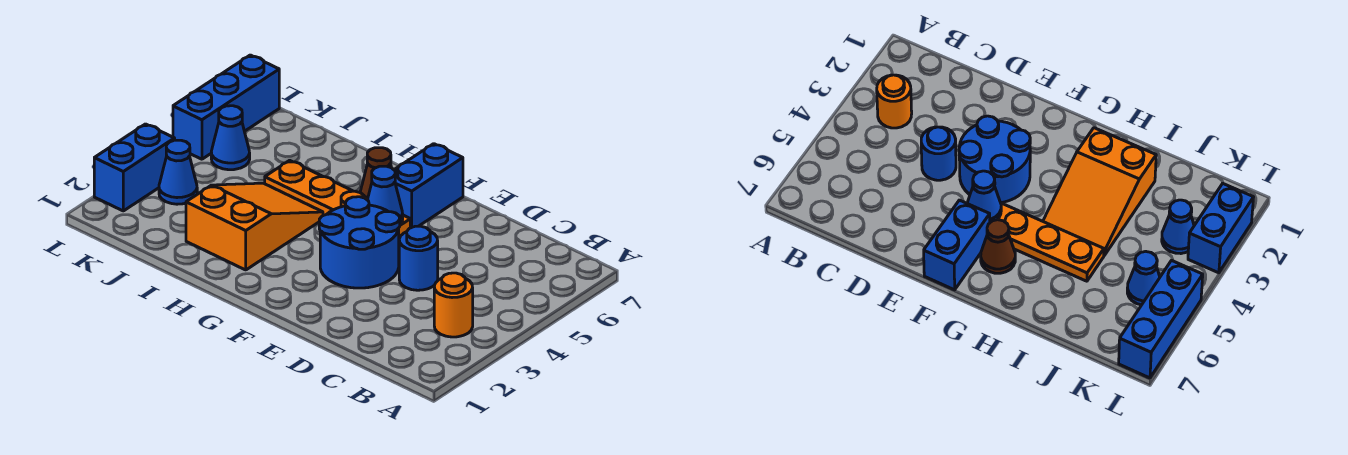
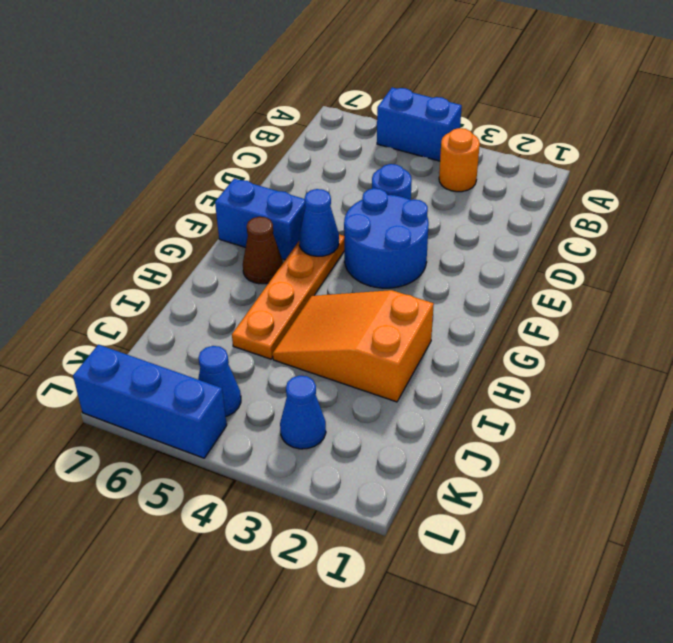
blue 1x2 brick [94,124,175,211] -> blue 1x2 brick moved to [377,88,462,161]

